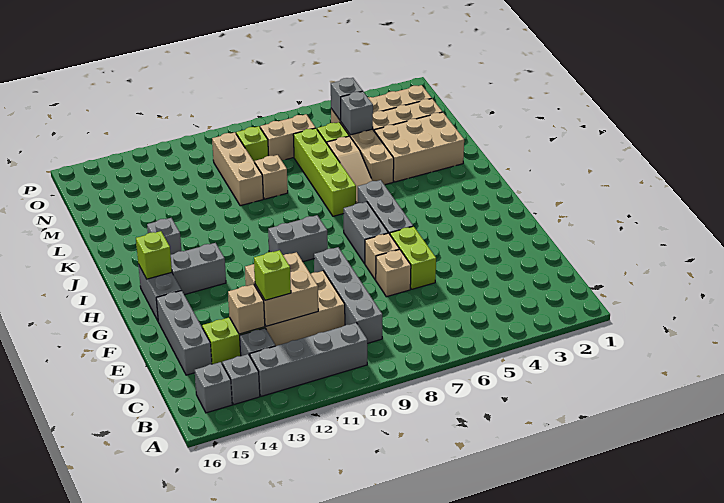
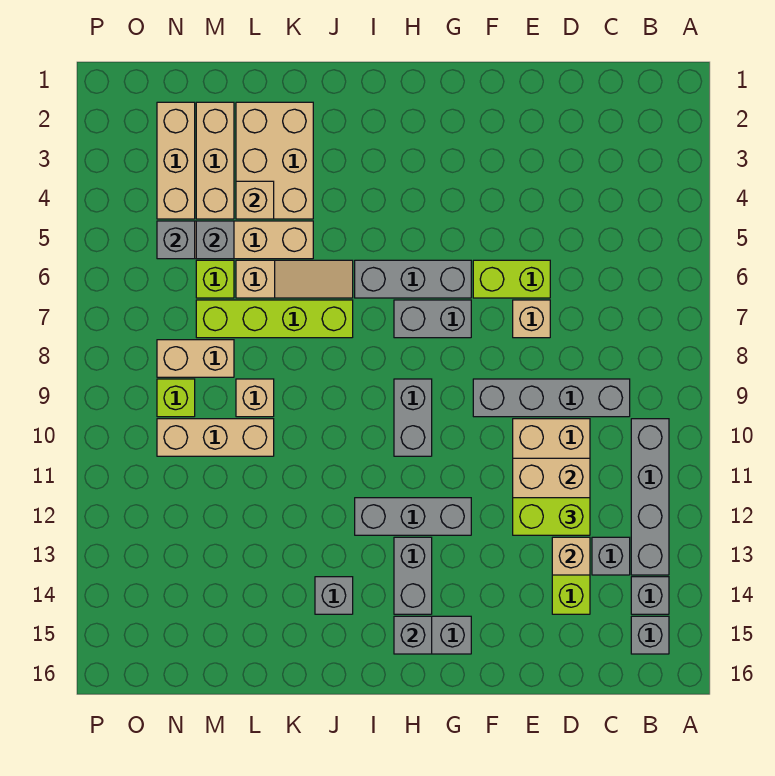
lime 1x1 brick [254,250,291,300] -> lime 1x2 brick [513,498,590,535]
grey 1x3 brick [156,290,212,375] -> grey 1x3 brick moved to [355,498,471,535]
tan 1x1 brick [365,233,399,280] -> tan 1x1 brick moved to [236,181,274,219]
lime 1x1 brick [136,231,172,279] -> grey 1x1 brick [394,616,432,654]
tan 1x2 brick [260,114,315,160] -> tan 1x2 brick turned to [157,340,234,377]

